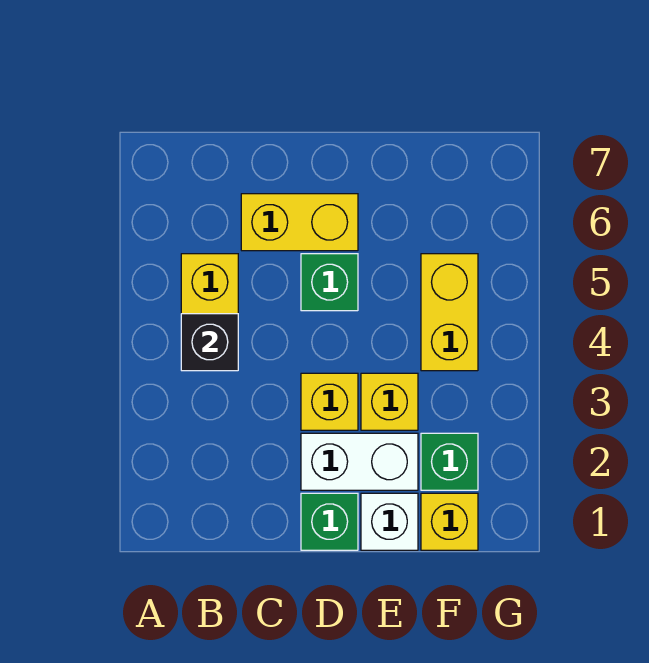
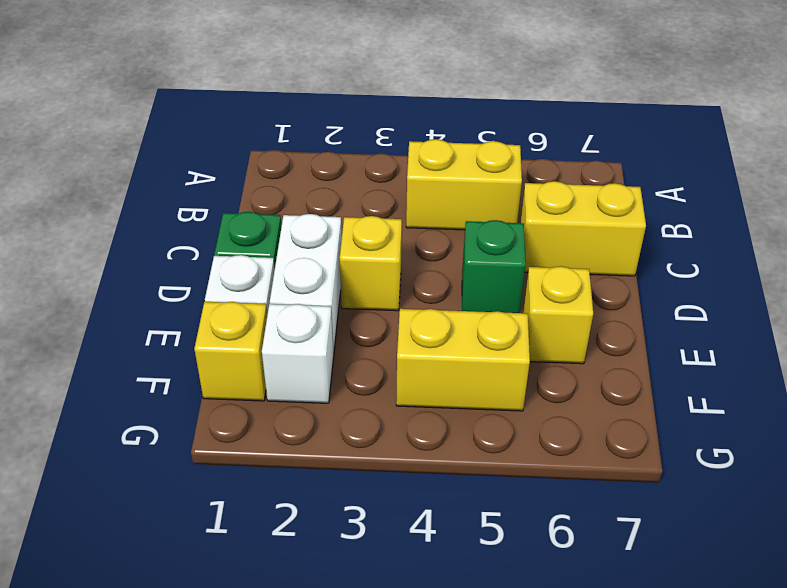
black 1x1 brick [181,314,238,371] -> none
yellow 1x2 brick [241,194,358,251] -> yellow 1x2 brick turned to [520,181,646,276]
yellow 1x1 brick [361,373,418,430] -> yellow 1x1 brick moved to [523,266,593,364]
green 1x1 brick [421,433,478,490] -> white 1x1 brick [262,304,334,403]

